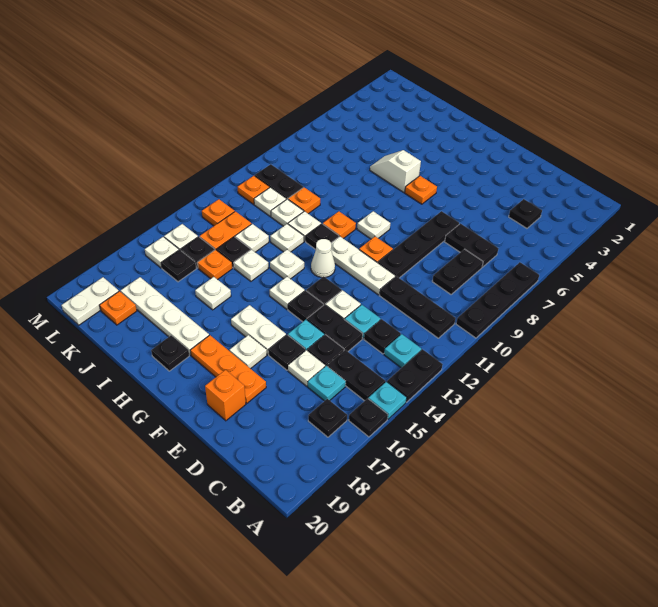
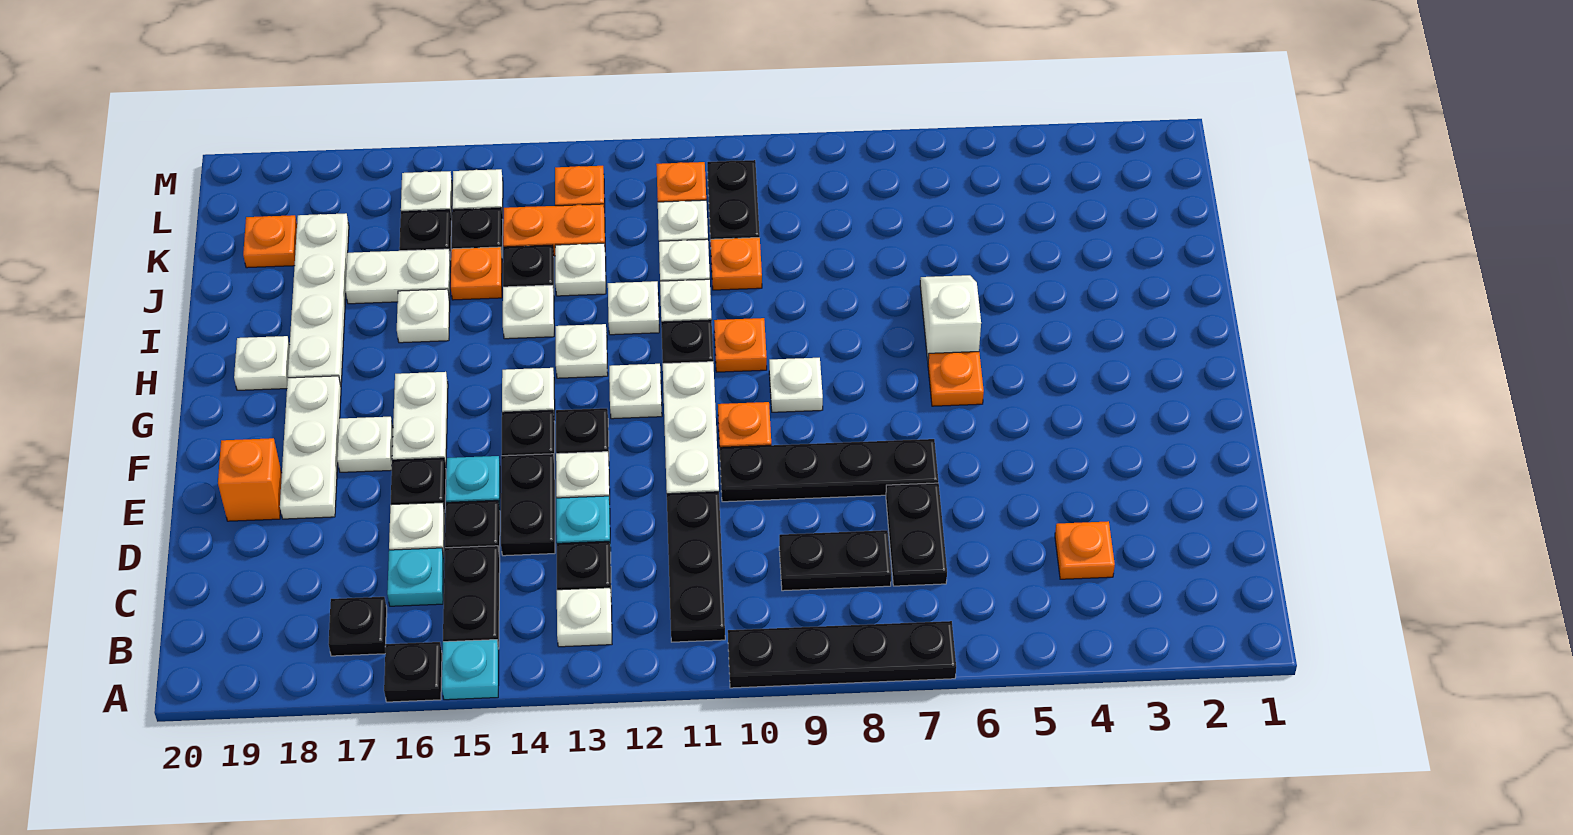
black 1x2 plate [387,349,443,402] -> none
cyan 1x1 plate [384,334,421,368] -> white 1x1 plate [557,588,612,647]
black 1x1 plate [509,199,542,228] -> orange 1x1 plate [1055,521,1115,579]
orange 1x3 plate [190,335,266,403] -> white 1x3 plate [280,376,341,519]
white 1x1 cone [311,239,335,278] -> white 1x1 plate [609,364,662,419]
black 1x1 plate [151,335,189,371] -> white 1x1 plate [234,336,290,390]
white 1x2 plate [62,277,119,325] -> white 1x2 plate moved to [345,249,451,304]

